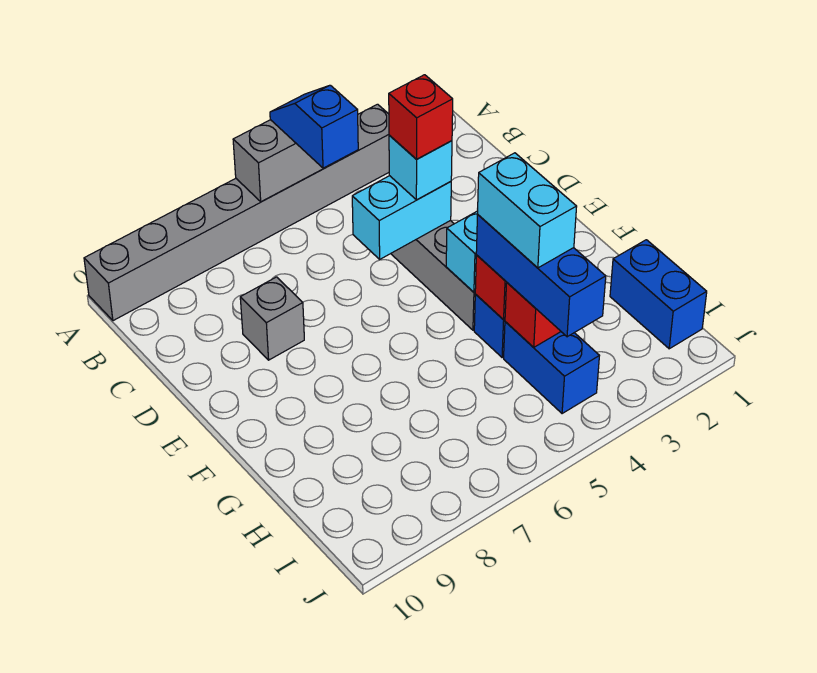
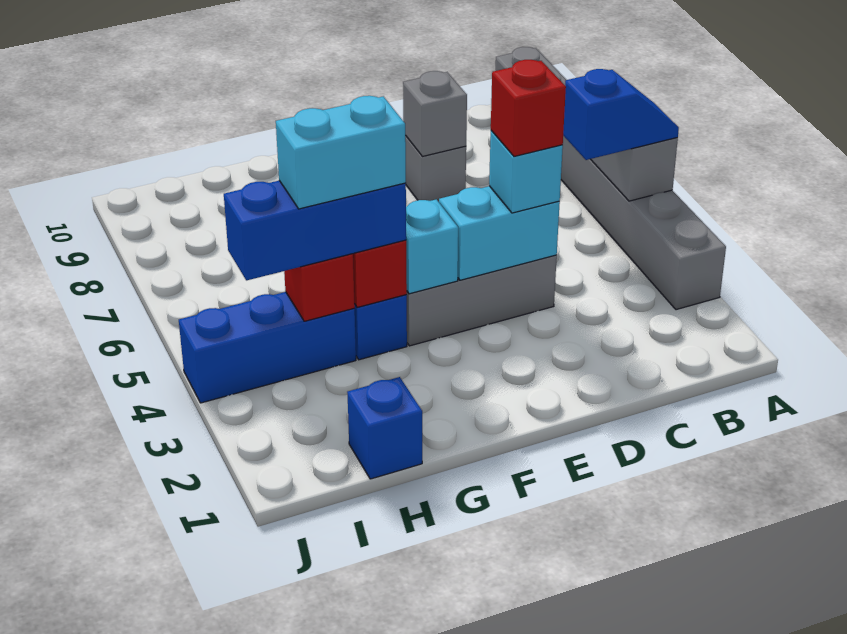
cyan 1x2 brick [352,176,451,259] -> cyan 1x2 brick turned to [439,186,560,280]
none -> grey 1x1 brick [403,71,467,156]
blue 1x2 brick [610,240,707,349] -> blue 1x1 brick [347,377,422,479]
blue 1x2 brick [504,322,599,414] -> blue 1x3 brick [179,292,356,403]

